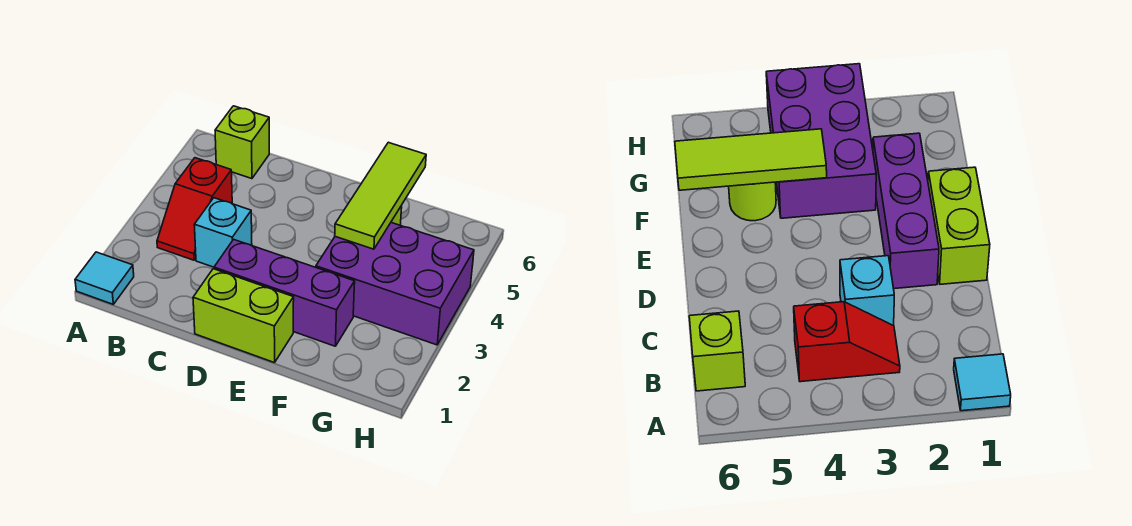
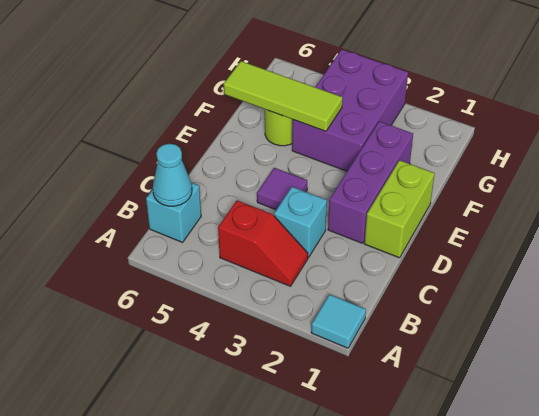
lime 1x1 brick [215,106,269,179] -> cyan 1x1 brick [146,182,201,242]
none -> cyan 1x1 cone [153,144,192,206]
none -> purple 1x1 tile [257,168,307,210]

